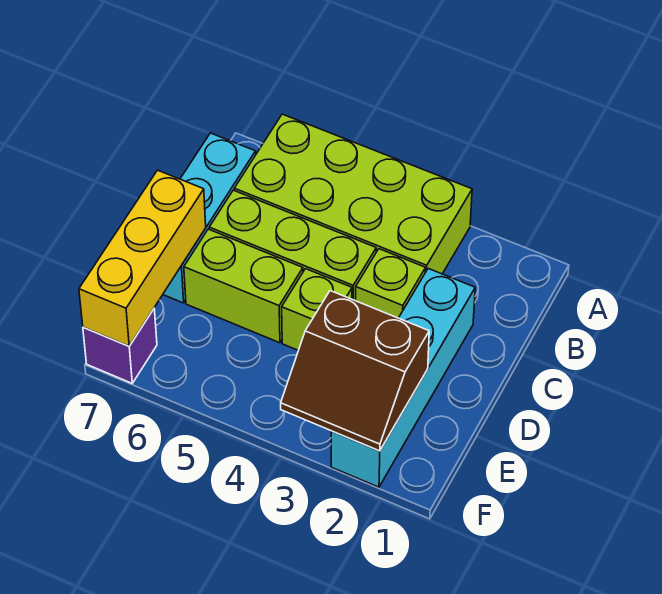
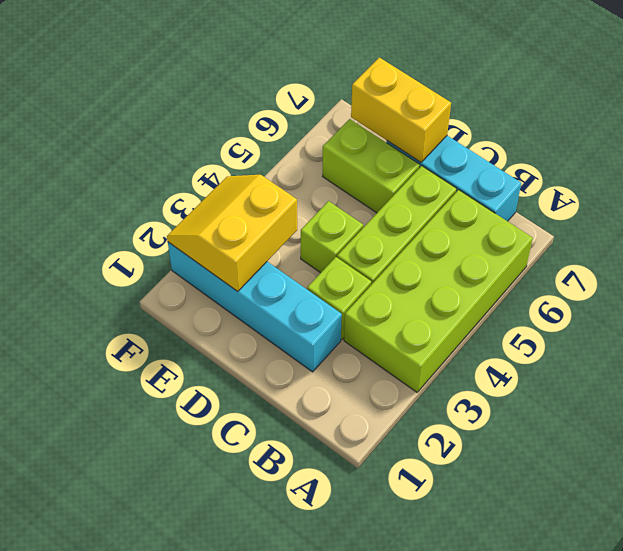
lime 1x2 brick [184,229,303,343] -> lime 1x2 brick turned to [323,119,420,213]
yellow 1x3 brick [79,170,206,346] -> yellow 1x2 brick [351,57,451,162]
brown 2x2 slope [281,291,429,451] -> yellow 2x2 slope [167,175,297,292]
purple 1x1 brick [83,309,157,383] -> none

